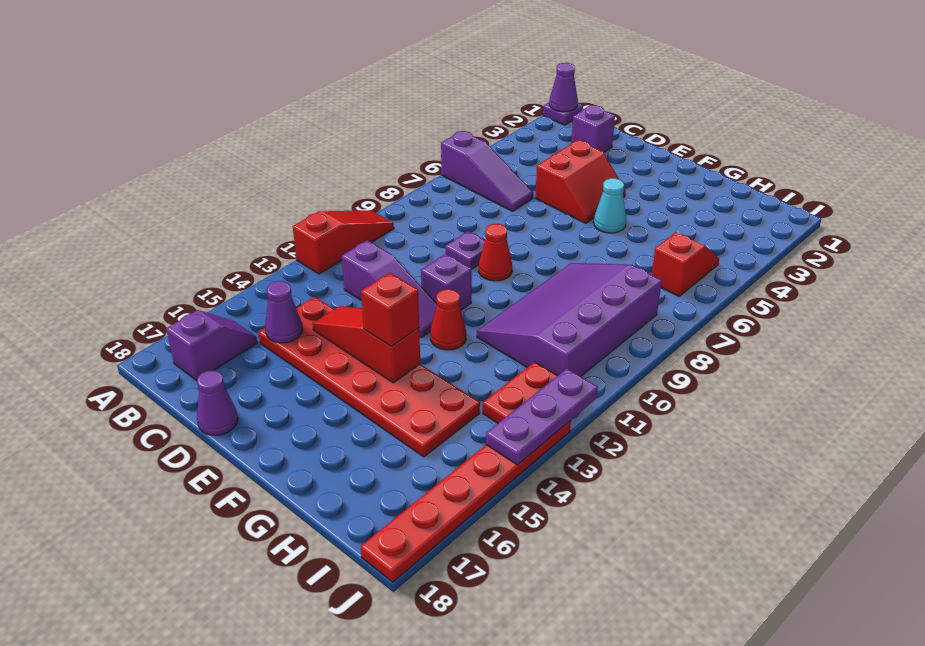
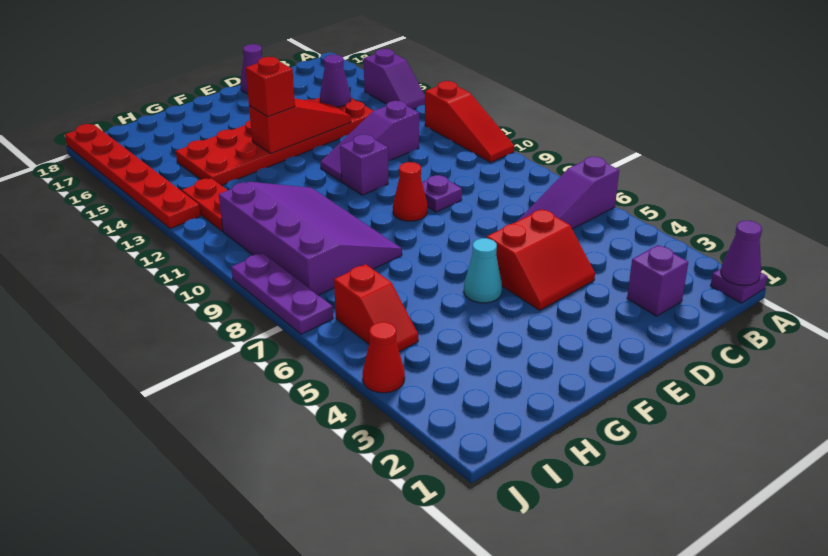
purple 1x2 slope [166,310,257,381] -> purple 1x2 slope moved to [364,49,425,109]
red 2x2 slope [535,140,626,223] -> red 2x2 slope turned to [487,209,595,310]
red 1x1 cone [430,289,466,350] -> red 1x1 cone moved to [362,322,405,393]
purple 1x3 plate [486,369,598,465] -> purple 1x3 plate moved to [231,253,333,334]

